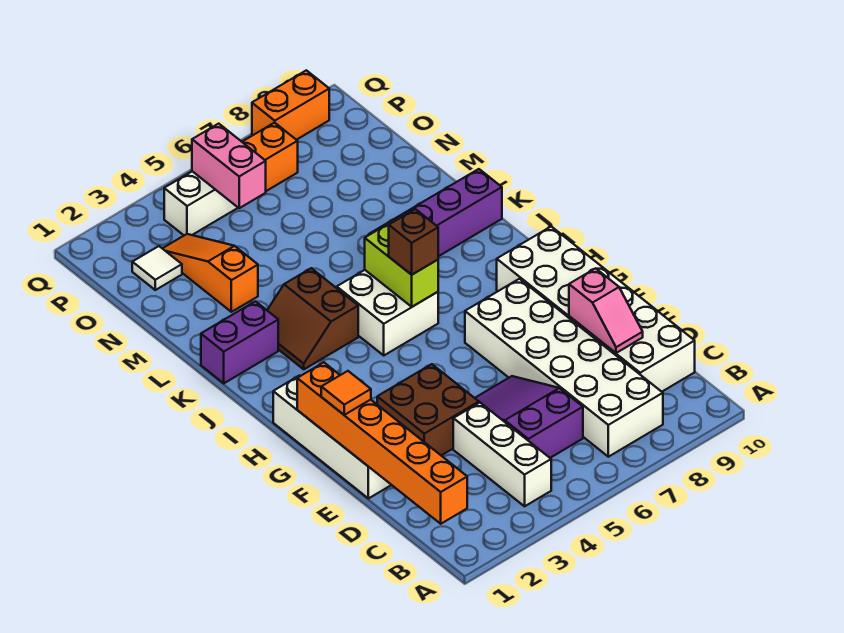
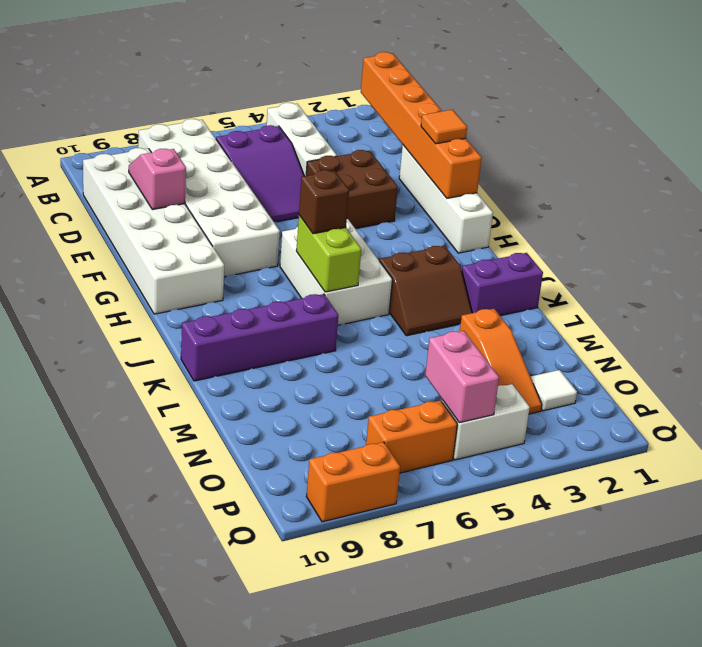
white 2x2 brick [337,270,438,355] -> white 2x3 brick [280,219,392,325]
brown 2x2 slope [267,268,358,369] -> brown 2x2 slope turned to [379,246,472,336]

